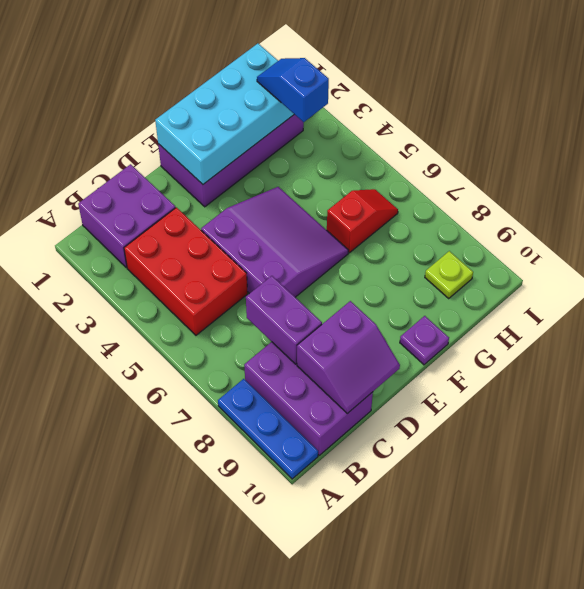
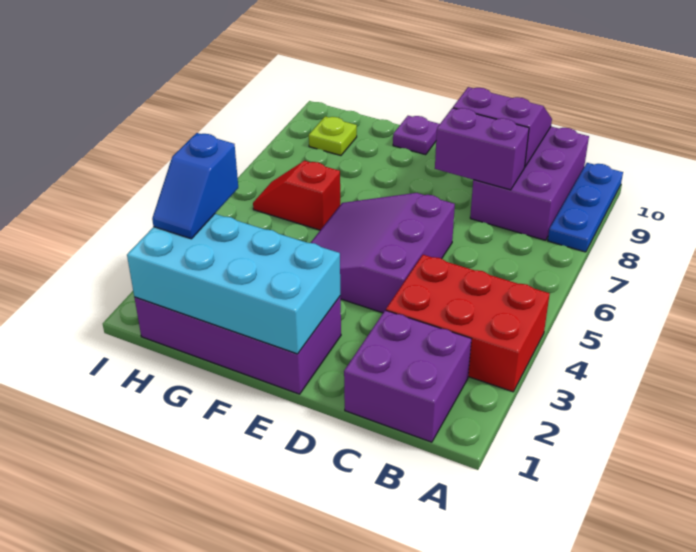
red 2x3 brick [124,207,248,335] -> red 2x3 brick turned to [386,255,550,392]
purple 1x2 brick [246,276,322,364] -> purple 1x2 brick turned to [435,108,529,190]

